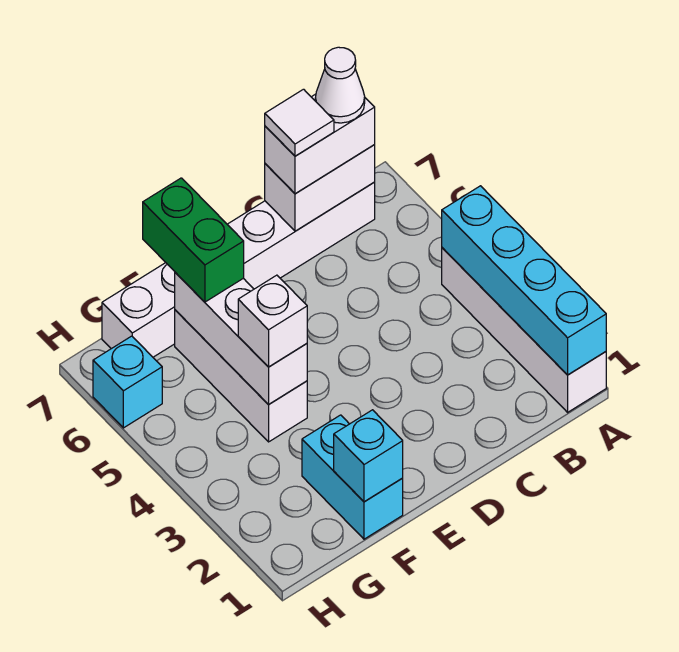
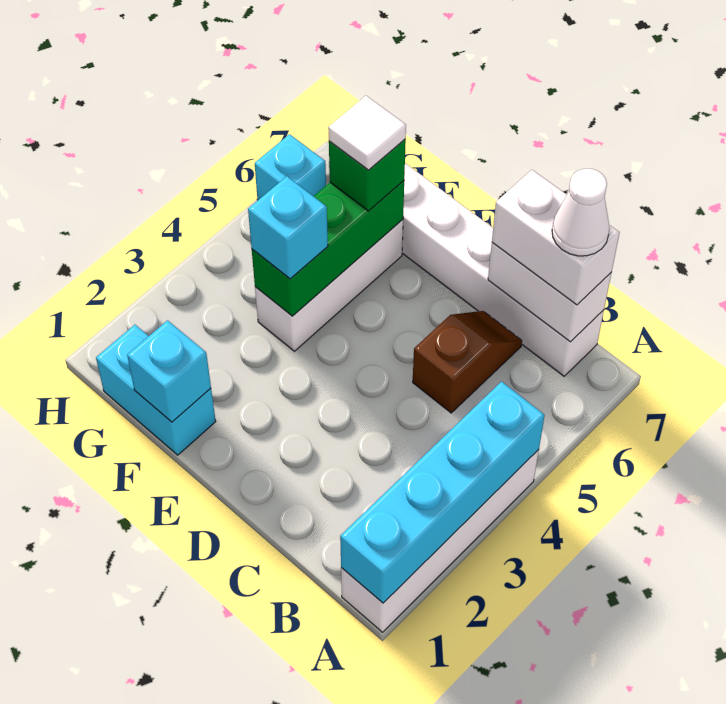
none -> brown 1x2 slope [413,311,522,413]
white 1x1 tile [265,89,334,156] -> white 1x1 tile moved to [328,96,406,170]
cyan 1x2 brick [302,415,403,539] -> cyan 1x2 brick turned to [96,325,216,455]
white 1x3 brick [175,272,307,404] -> green 1x3 brick [252,181,404,316]
white 1x1 brick [238,275,307,367] -> cyan 1x1 brick [248,176,328,279]
green 1x2 brick [143,178,244,302] -> green 1x1 brick [329,139,406,211]

